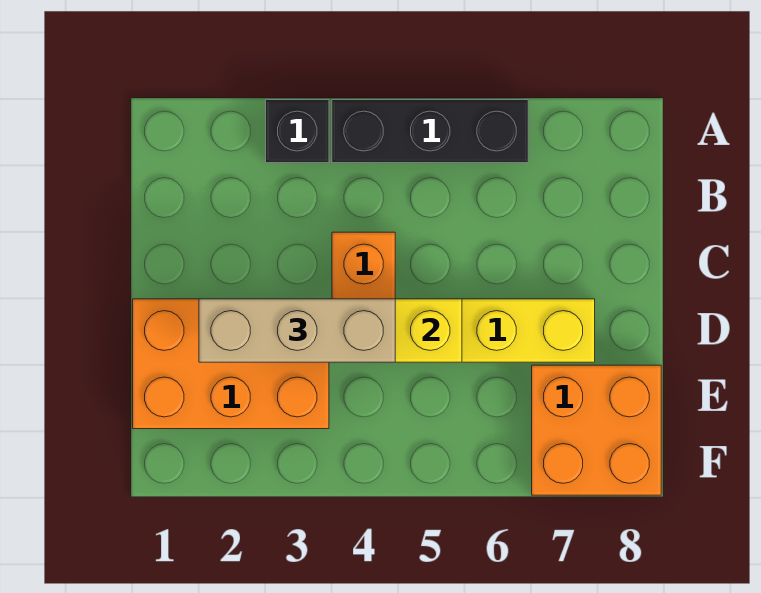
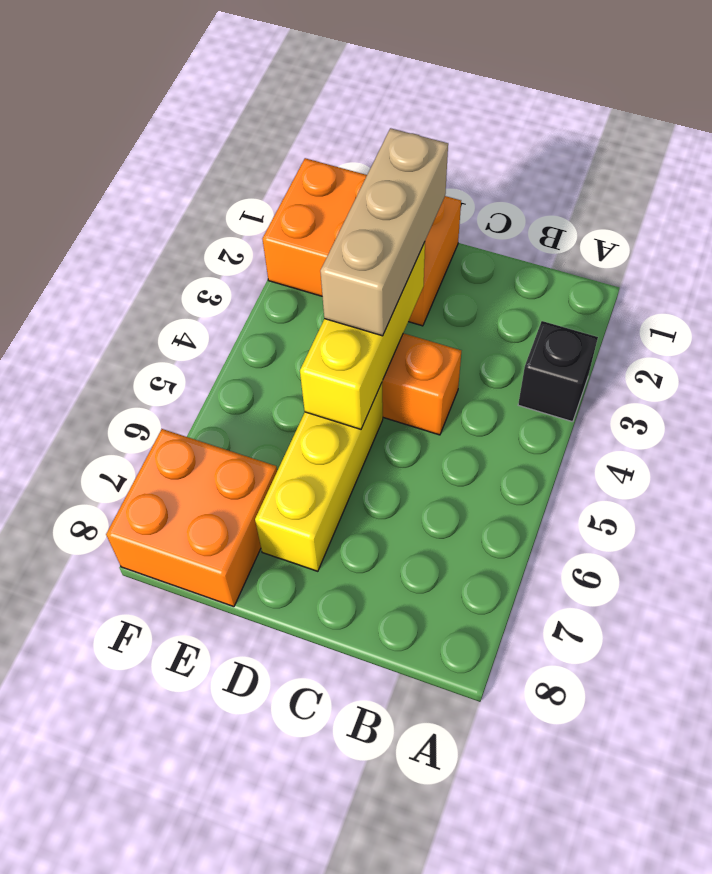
black 1x3 brick [332,100,528,163] -> none
orange 2x3 brick [133,299,329,429] -> orange 2x3 brick turned to [263,158,461,326]

